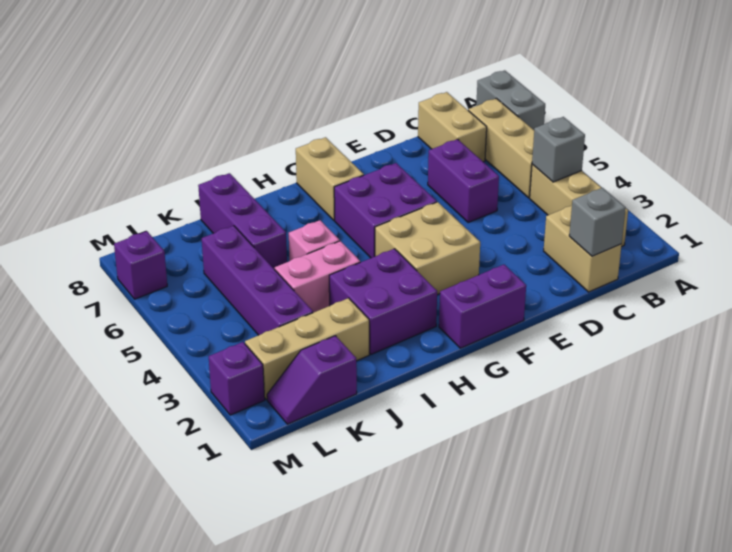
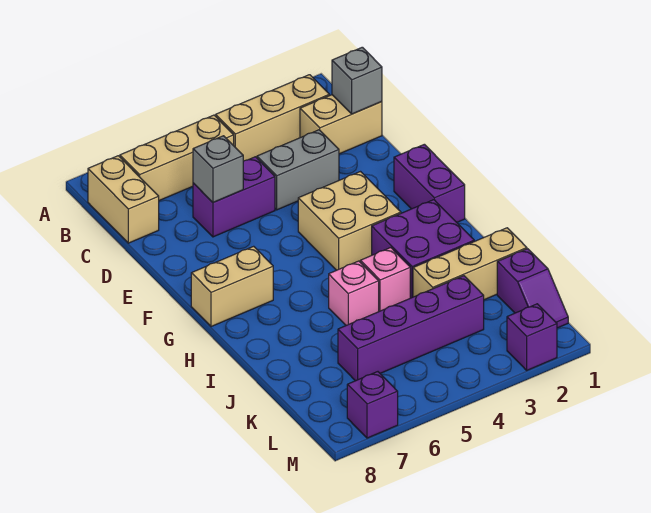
grey 1x2 brick [476,70,545,130] -> grey 1x2 brick moved to [257,130,339,210]
grey 1x1 brick [532,117,585,182] -> grey 1x1 brick moved to [193,136,243,202]
tan 1x2 brick [418,92,487,162] -> tan 1x2 brick turned to [88,156,159,243]
purple 2x2 brick [334,163,437,258] -> none
pink 1x2 brick [275,241,360,313] -> pink 1x1 brick [360,248,410,311]
tan 1x3 brick [245,298,369,400] -> tan 1x3 brick turned to [413,228,527,300]
purple 1x3 brick [198,173,287,269] -> none

